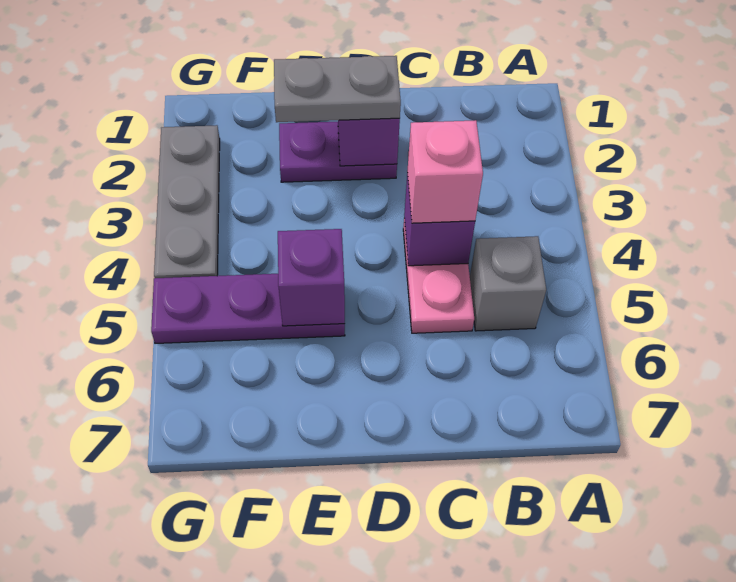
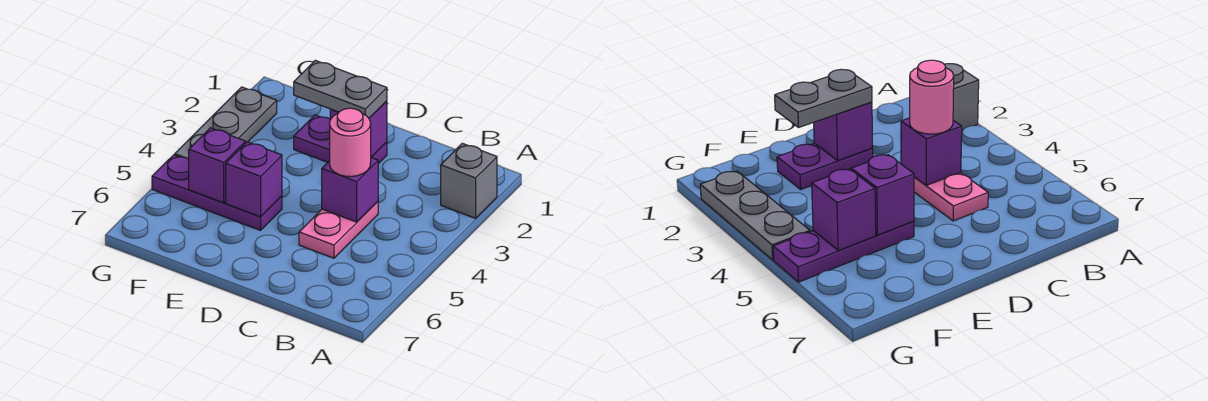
grey 1x1 brick [470,236,546,331] -> grey 1x1 brick moved to [441,143,497,218]
pink 1x1 brick [407,120,483,223] -> pink 1x1 round brick [330,108,371,177]
none -> purple 1x1 brick [189,128,245,203]

